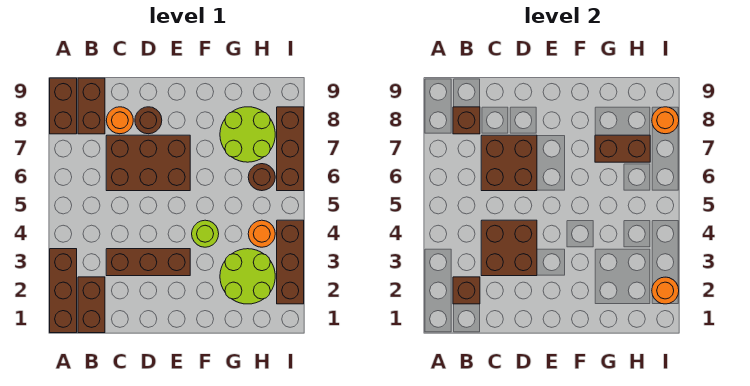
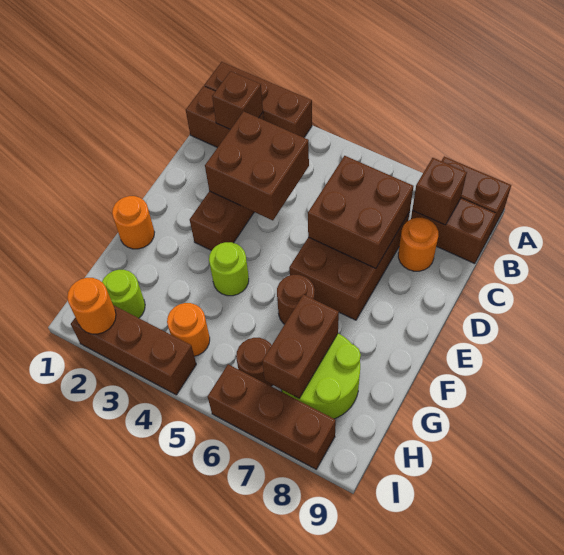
brown 1x1 round brick [135,107,162,134] -> brown 1x1 round brick moved to [277,275,315,324]
lime 2x2 round brick [220,249,275,304] -> lime 1x1 round brick [102,270,145,318]
orange 1x1 round brick [652,107,679,134] -> orange 1x1 round brick moved to [112,196,155,249]

